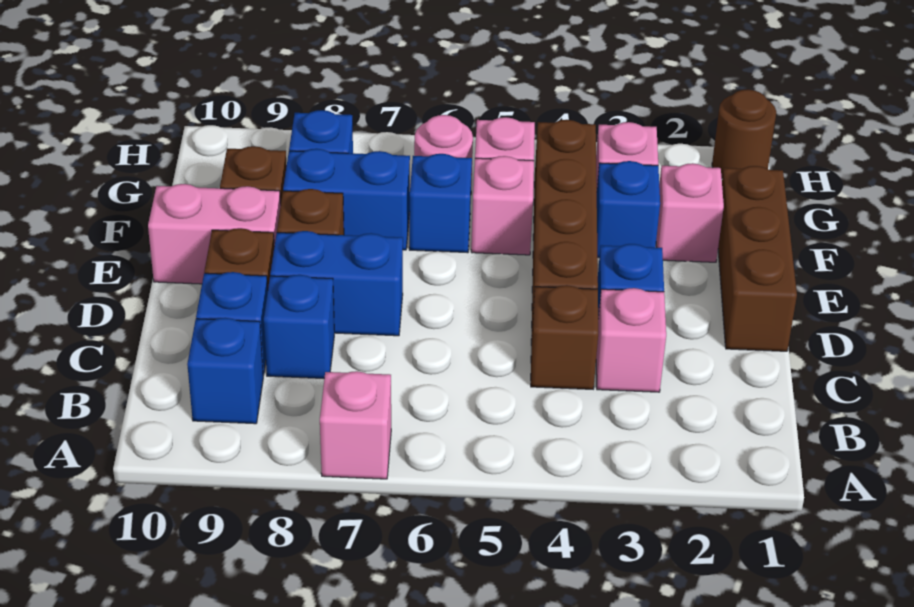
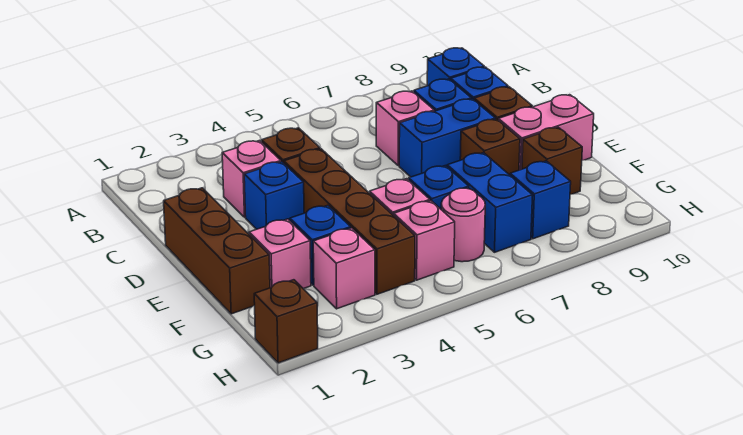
pink 1x1 brick [320,371,391,479] -> pink 1x1 brick moved to [376,91,434,166]
blue 1x2 brick [283,149,410,250] -> blue 1x2 brick turned to [447,153,533,252]
brown 1x1 round brick [712,90,776,177] -> brown 1x1 brick [254,280,318,363]

